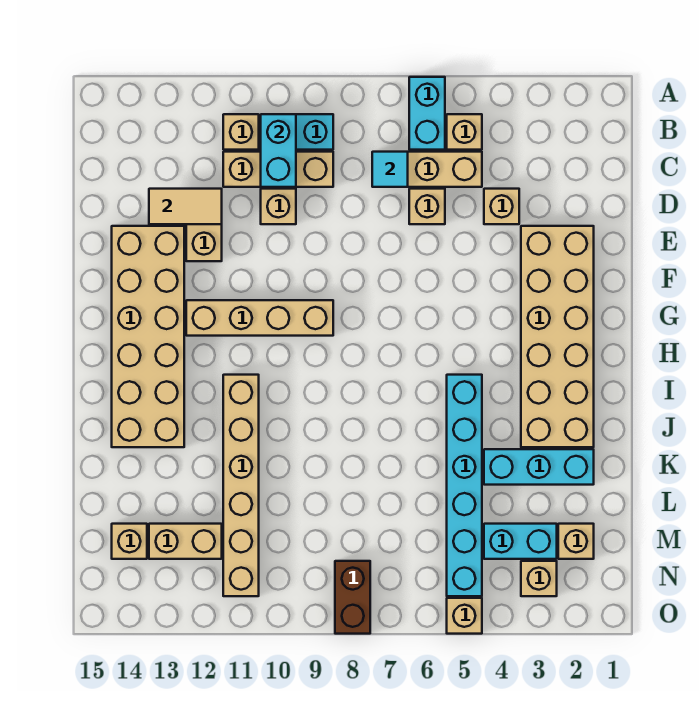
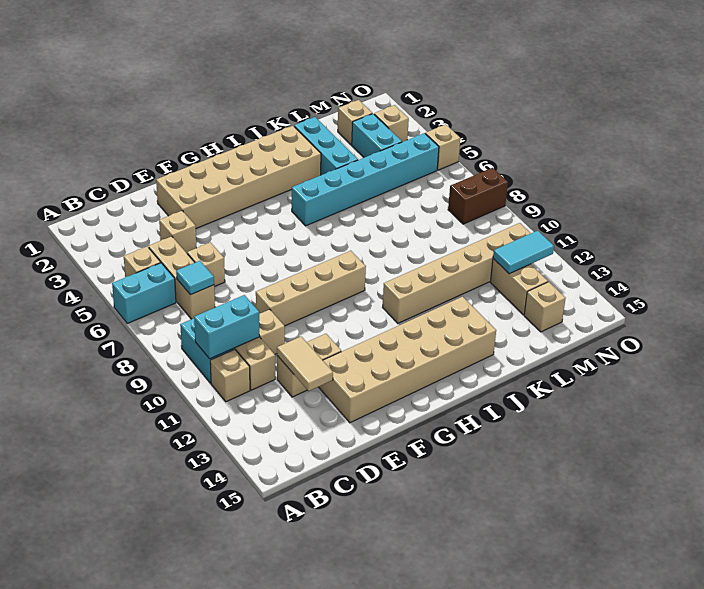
tan 1x4 brick [186,300,333,336] -> tan 1x4 brick turned to [256,251,366,326]
none -> cyan 1x2 tile [493,231,554,274]

